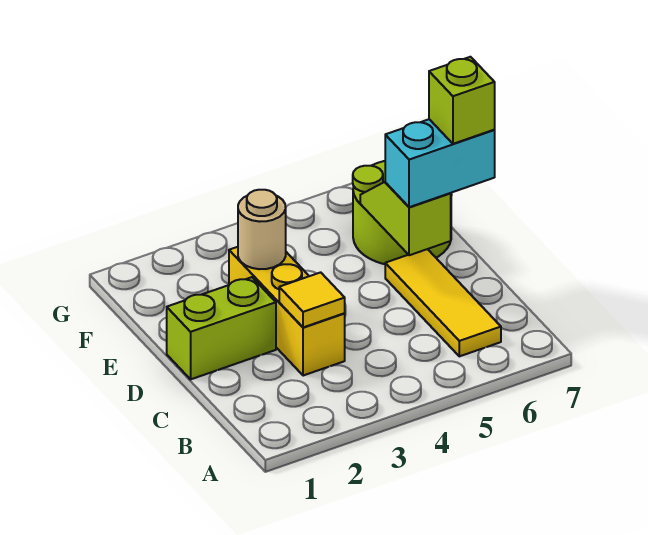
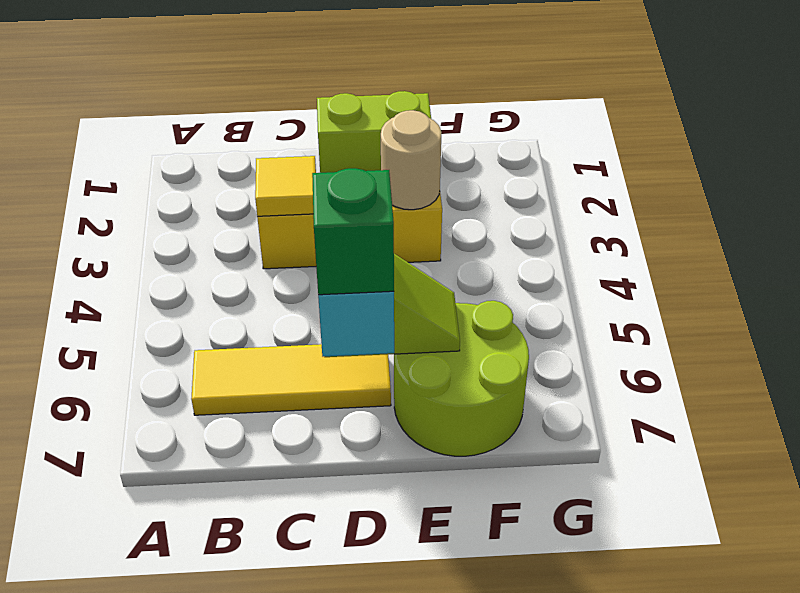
lime 1x2 brick [167,277,276,379] -> lime 1x2 brick turned to [317,91,431,173]
lime 1x1 brick [429,57,495,144] -> green 1x1 brick [312,168,394,295]

